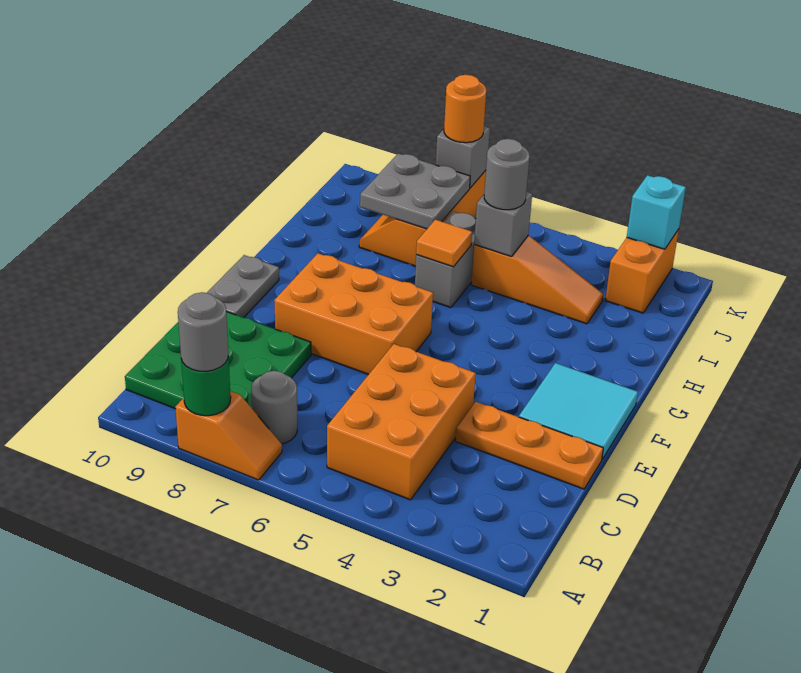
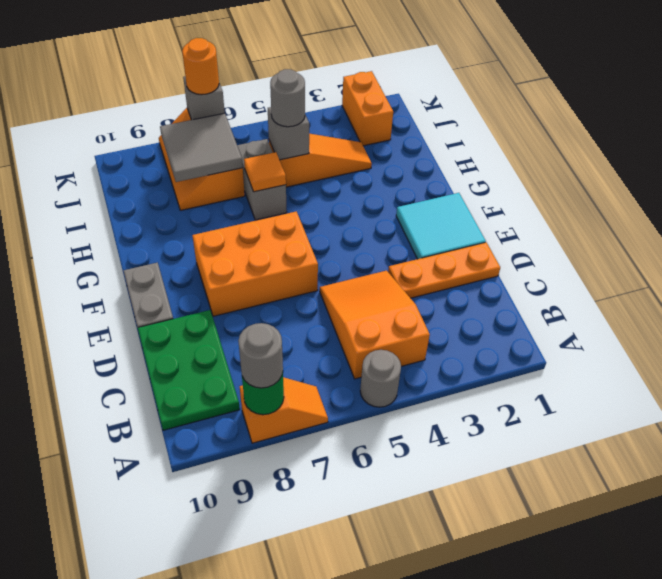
orange 2x3 brick [327,344,476,500] -> orange 2x3 slope [320,271,430,379]
grey 1x1 round brick [251,371,297,444] -> grey 1x1 round brick moved to [360,350,401,407]
green 3x3 plate [125,312,311,408] -> green 2x3 plate [138,310,240,430]
grey 2x2 plate [360,154,470,229] -> grey 2x2 tile [160,113,243,182]
cyan 1x1 brick [627,175,686,249] -> none

